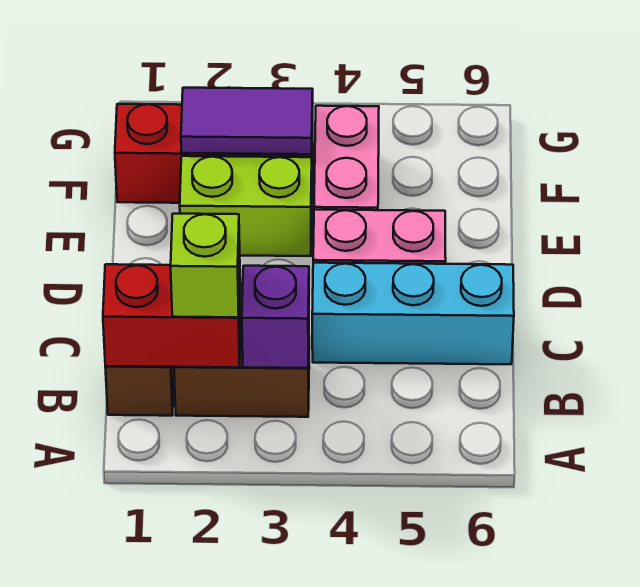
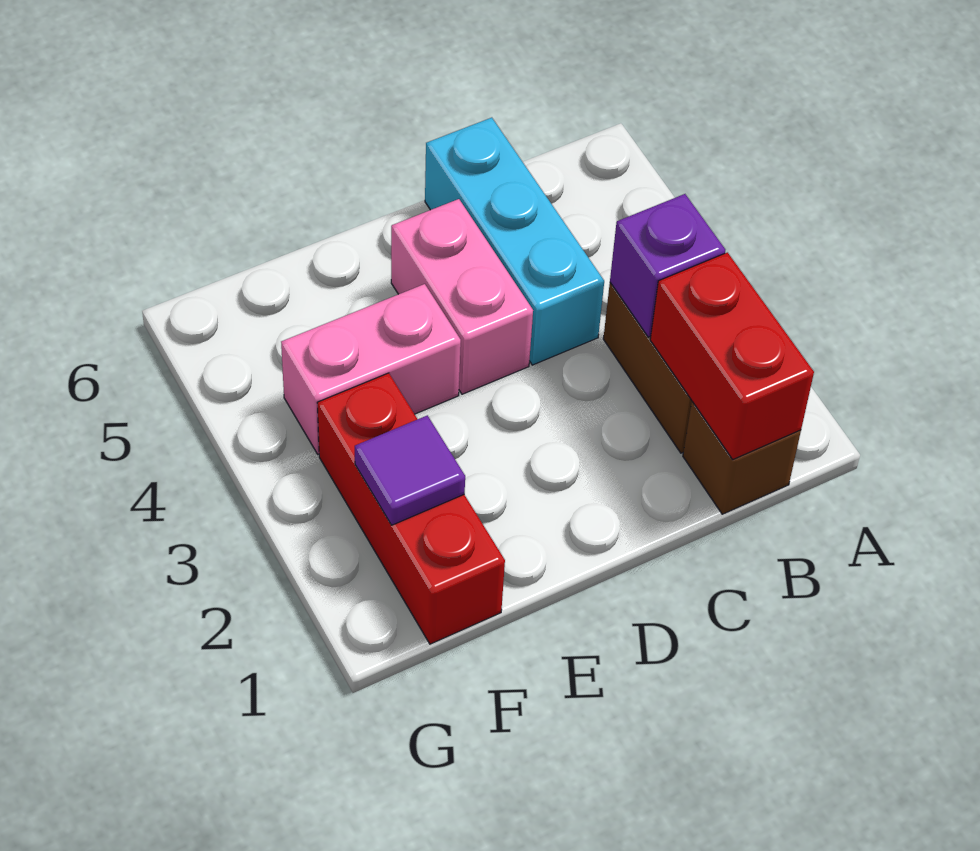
lime 1x1 brick [171,214,240,317] -> none
lime 1x2 brick [180,156,312,256] -> none
purple 1x2 tile [181,88,313,154] -> purple 1x1 tile [355,415,465,525]

